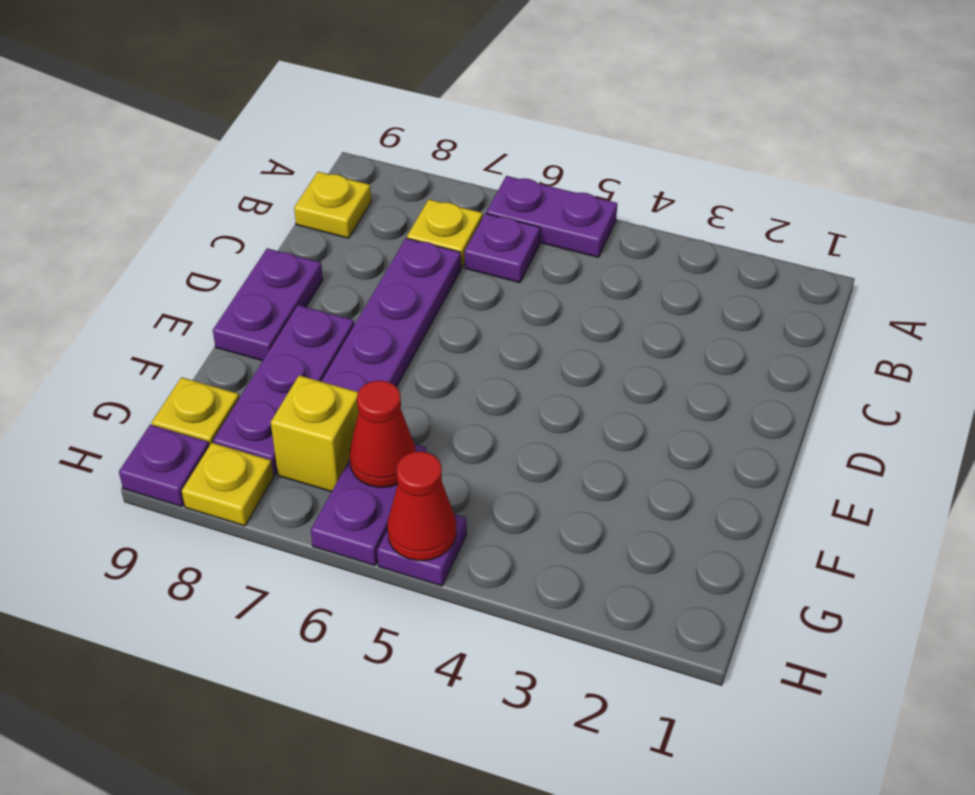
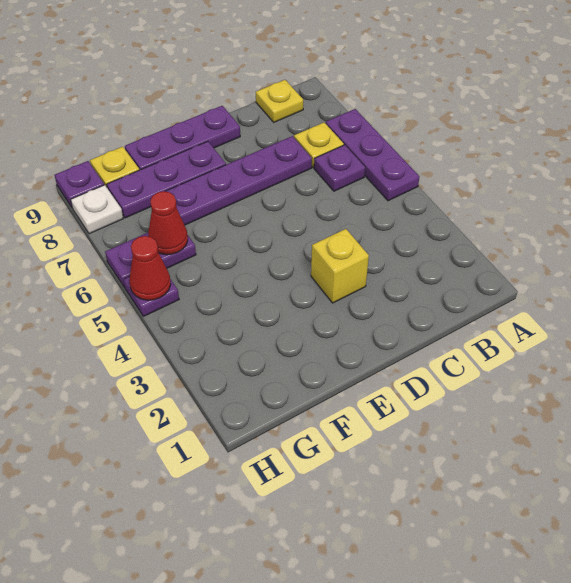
purple 1x2 plate [486,176,617,257] -> purple 1x3 plate [326,109,419,201]
purple 1x2 plate [213,248,323,361] -> purple 1x3 plate [125,106,240,170]
yellow 1x1 brick [271,376,359,492] -> yellow 1x1 brick moved to [311,229,369,303]
yellow 1x1 plate [182,443,274,526] -> white 1x1 plate [71,185,123,234]

